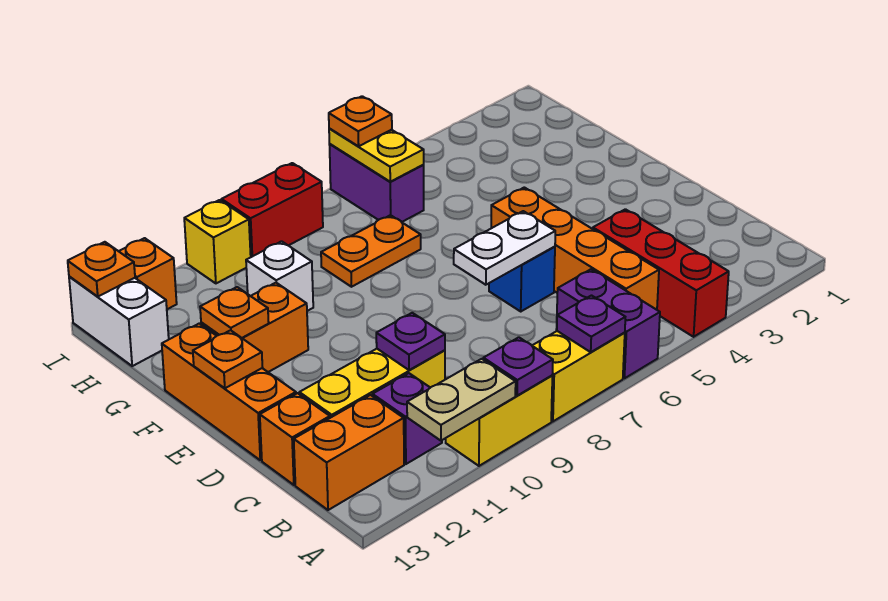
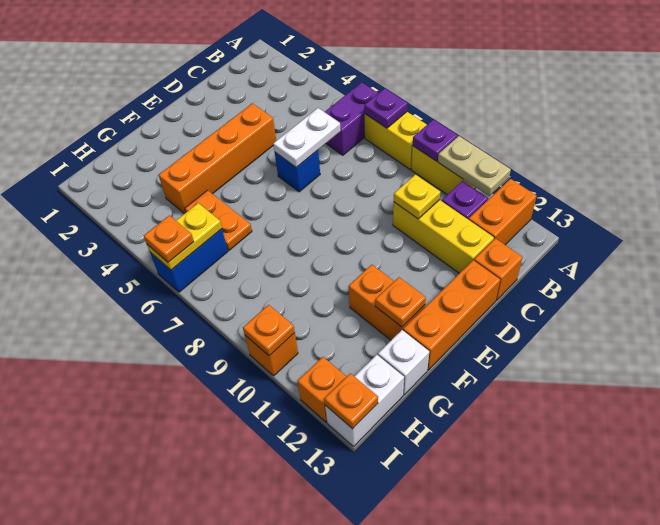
red 1x3 brick [593,209,729,337] -> none
orange 1x4 brick [491,187,659,310] -> orange 1x4 brick moved to [159,104,276,214]
orange 1x2 brick [294,395,404,510] -> orange 1x2 brick turned to [469,179,536,245]
purple 1x1 plate [376,313,445,370] -> yellow 1x1 plate [394,175,440,219]
white 1x2 plate [454,211,555,285] -> white 1x2 plate turned to [273,108,341,167]
orange 1x1 plate [193,330,262,388] -> orange 1x1 plate moved to [243,305,295,356]
orange 1x2 plate [321,215,421,287] -> orange 1x2 plate moved to [185,190,252,250]
white 1x1 brick [246,241,313,311] -> white 1x1 brick moved to [378,330,429,395]
purple 1x2 brick [329,144,424,222] -> blue 1x2 brick [150,229,228,292]
red 1x2 brick [221,163,323,257] -> none
yellow 1x1 brick [184,200,251,283] -> orange 1x1 brick [245,333,298,376]

